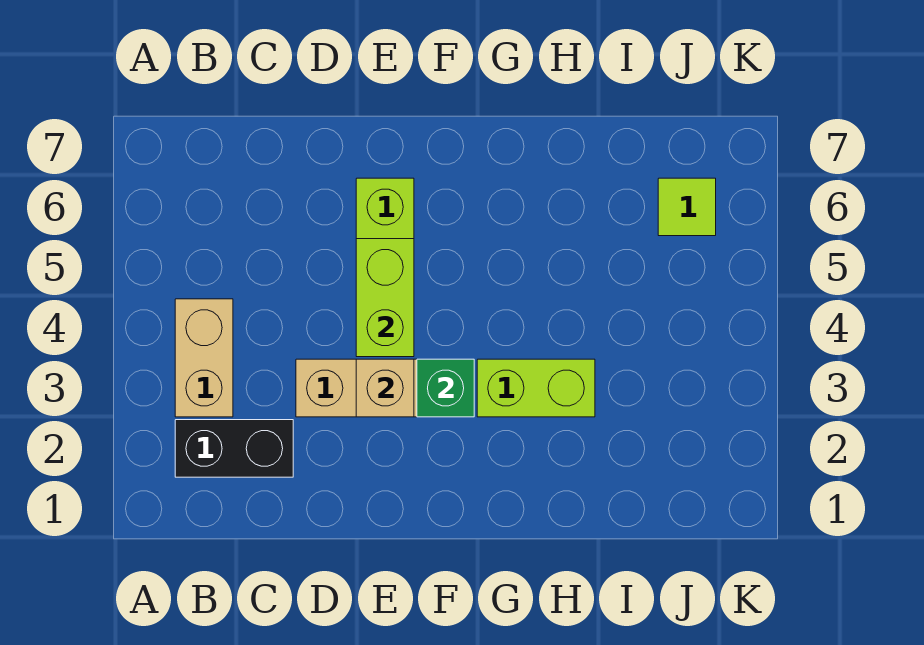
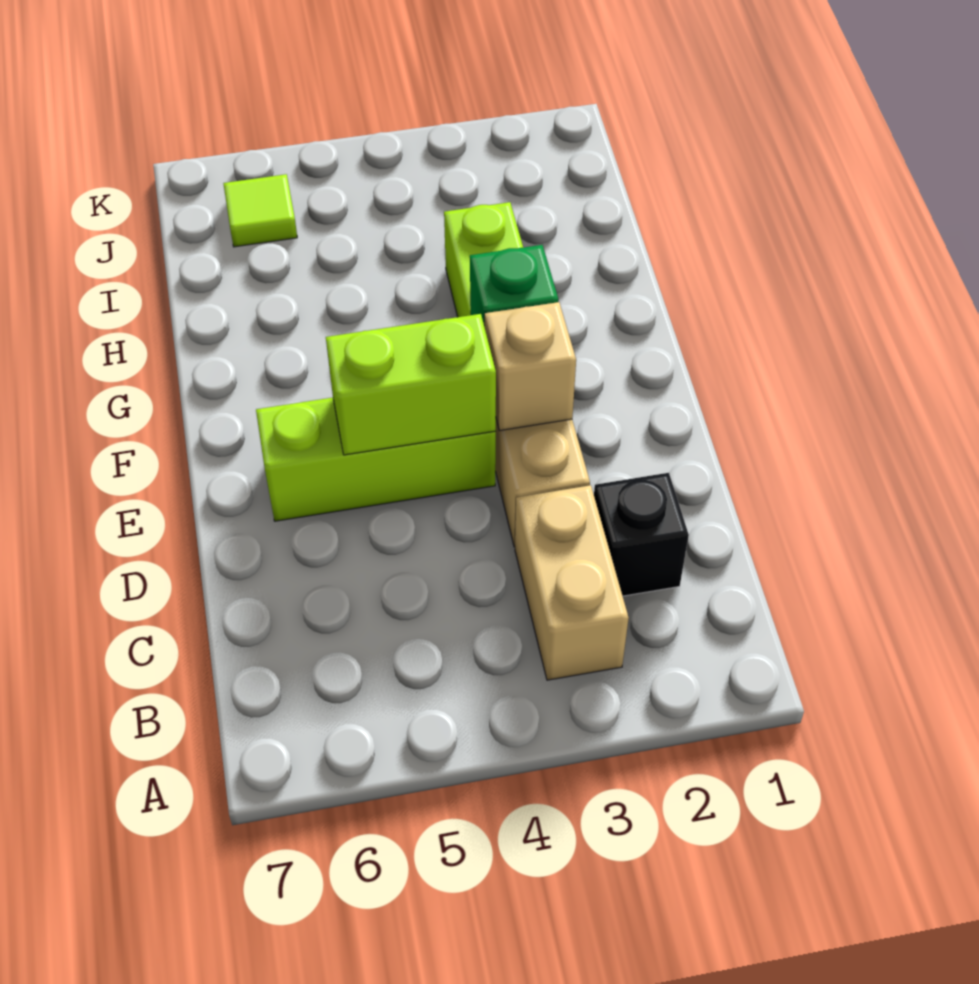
black 1x2 brick [175,420,293,477] -> black 1x1 brick [594,473,689,596]
tan 1x2 brick [175,299,233,417] -> tan 1x2 brick turned to [515,485,629,680]

